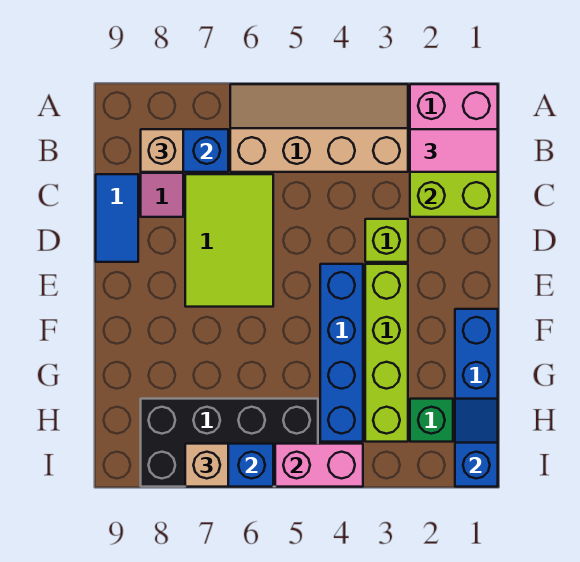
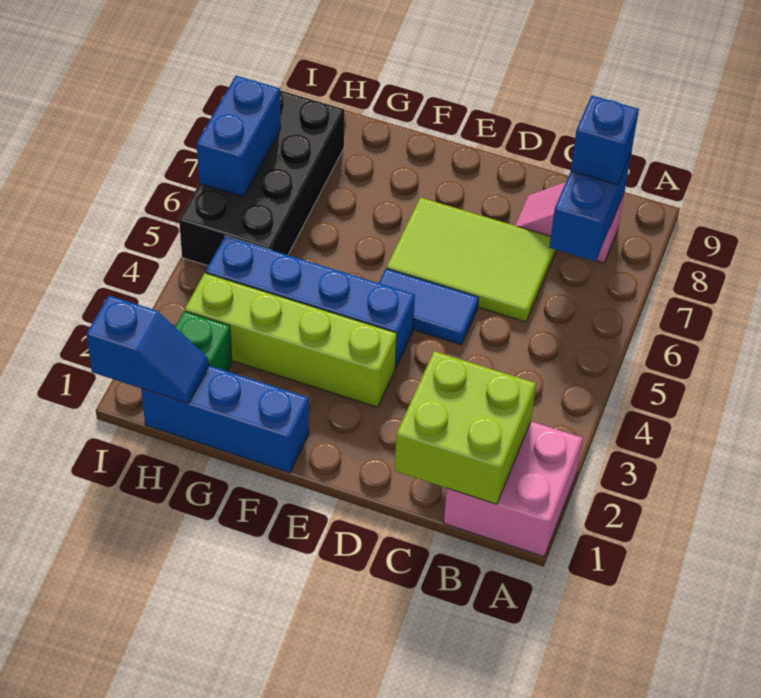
tan 2x4 slope [230,84,408,172] -> none
pink 1x2 tile [410,129,498,172] -> none
tan 1x1 brick [141,129,183,172] -> blue 1x1 brick [571,95,639,185]
blue 1x2 tile [96,174,138,262] -> blue 1x2 tile moved to [379,269,479,345]
lime 1x1 brick [365,219,408,262] -> none
pink 1x2 brick [275,444,363,487] -> none
tan 1x1 brick [185,444,228,487] -> none

